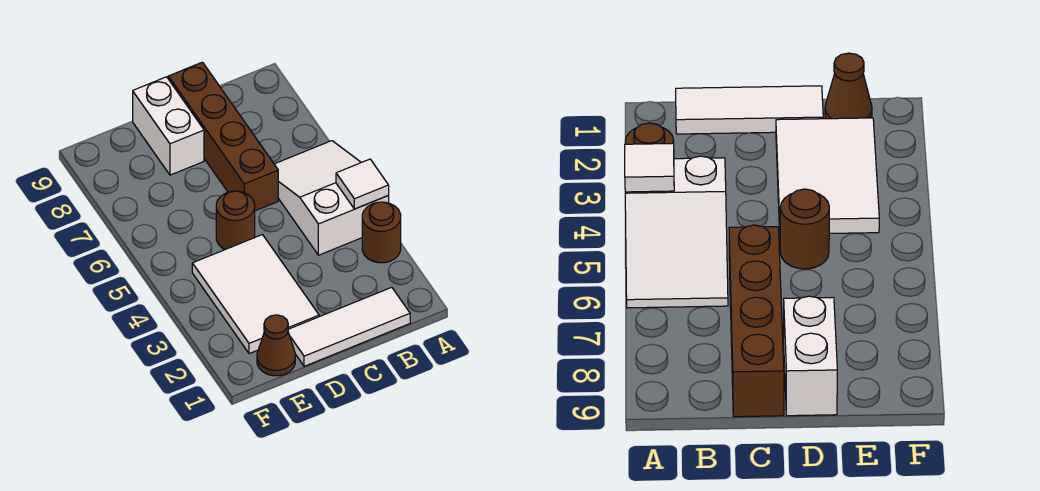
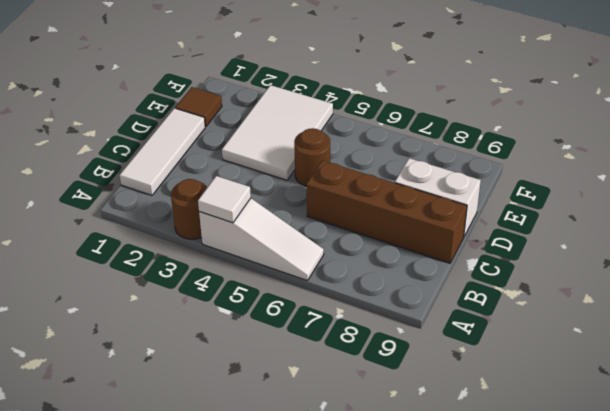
white 2x3 slope [274,141,389,255] -> white 1x3 slope [199,198,324,281]
white 2x3 tile [192,235,319,354] -> white 2x3 tile turned to [222,85,333,180]
brown 1x1 cone [257,315,295,376] -> brown 1x1 tile [175,87,222,127]

